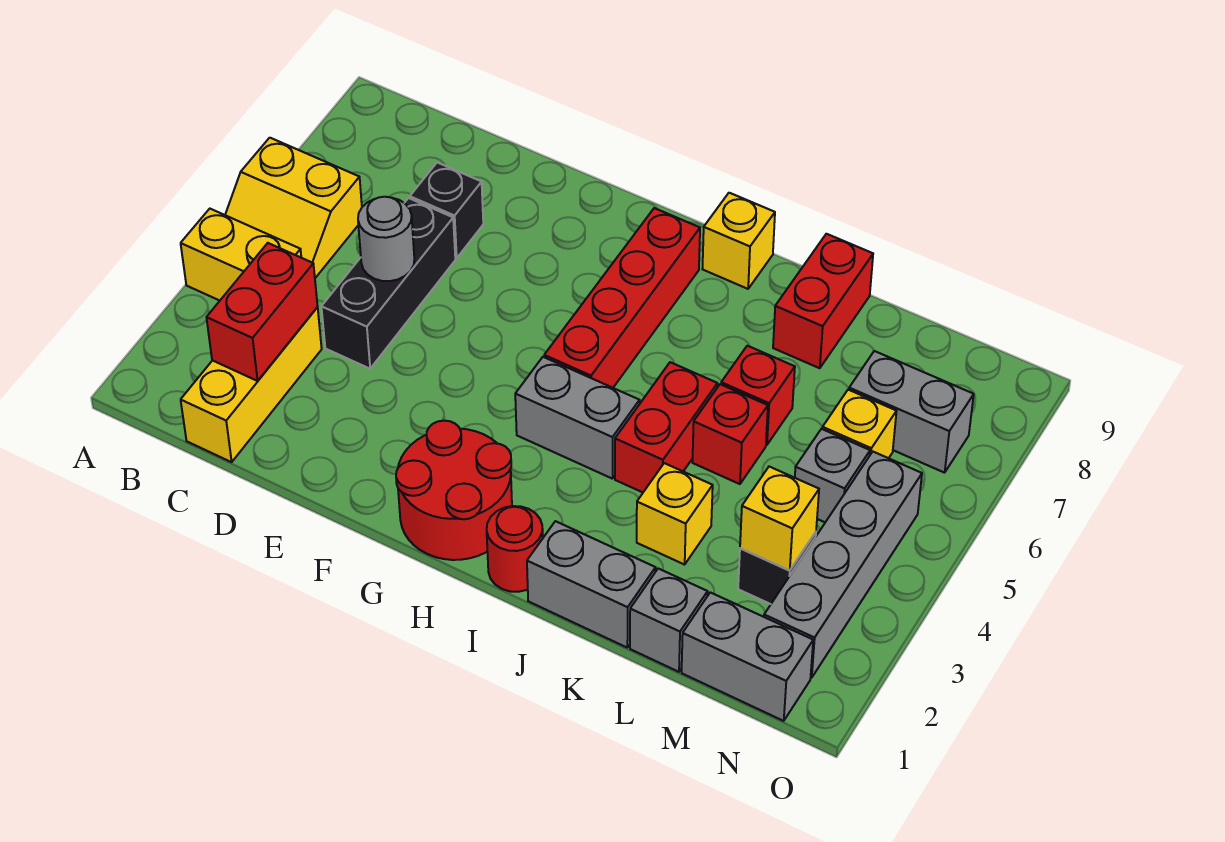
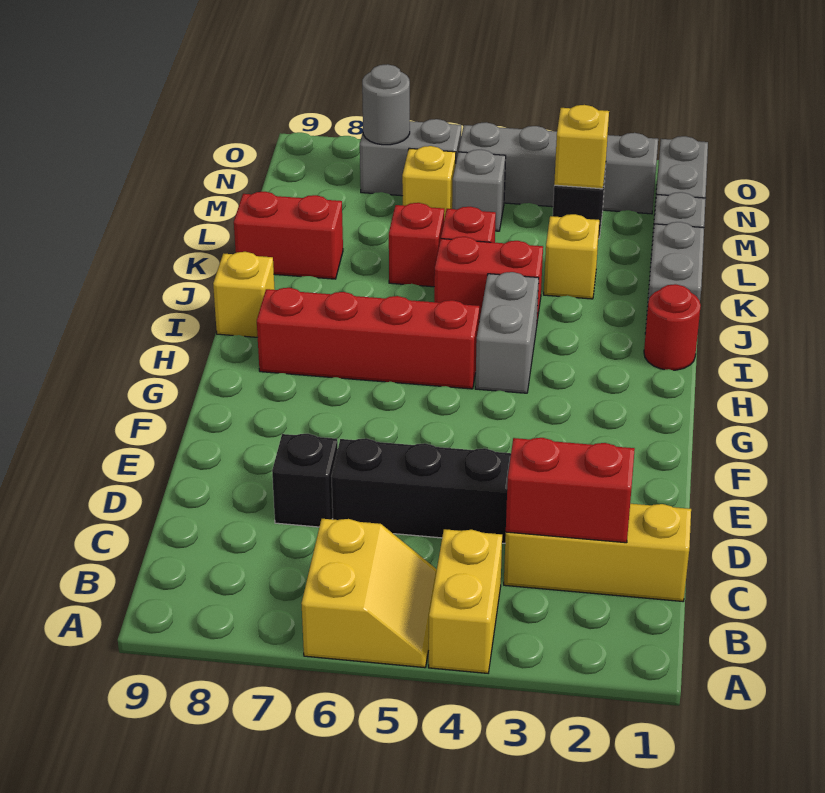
grey 1x1 round brick [358,197,414,281] -> grey 1x1 round brick moved to [362,64,410,145]
red 2x2 round brick [396,421,512,560] -> none
grey 1x2 brick [849,351,974,473] -> grey 1x2 brick turned to [360,119,461,196]

